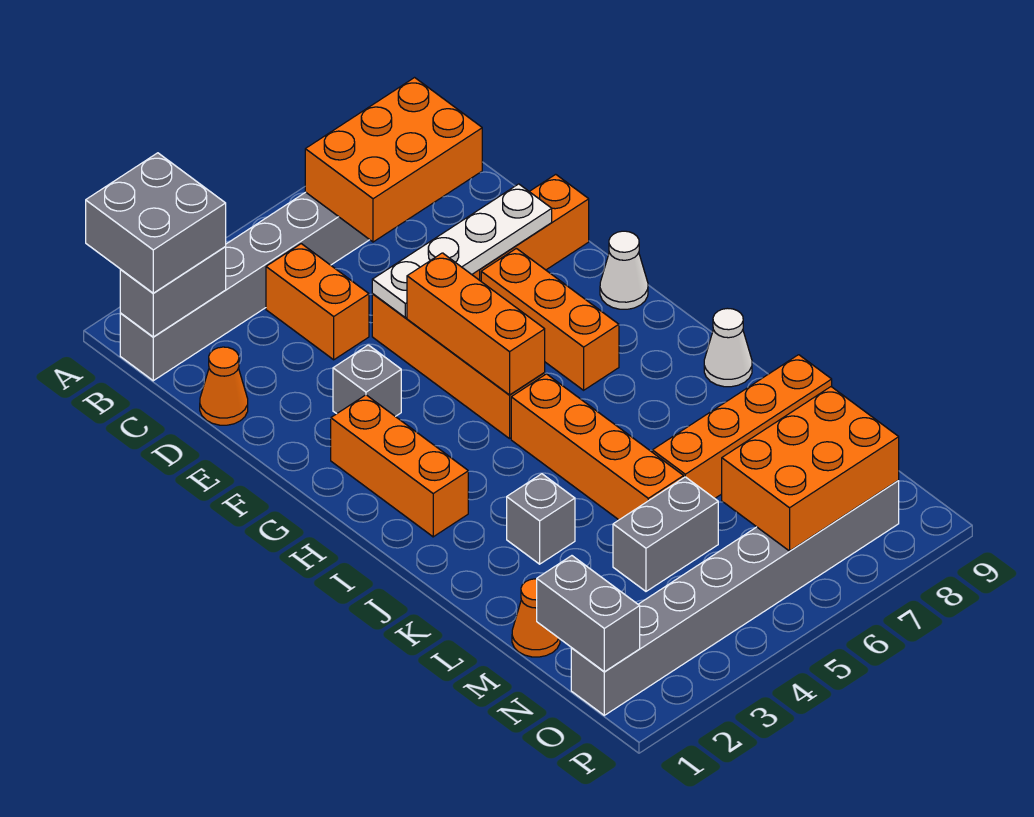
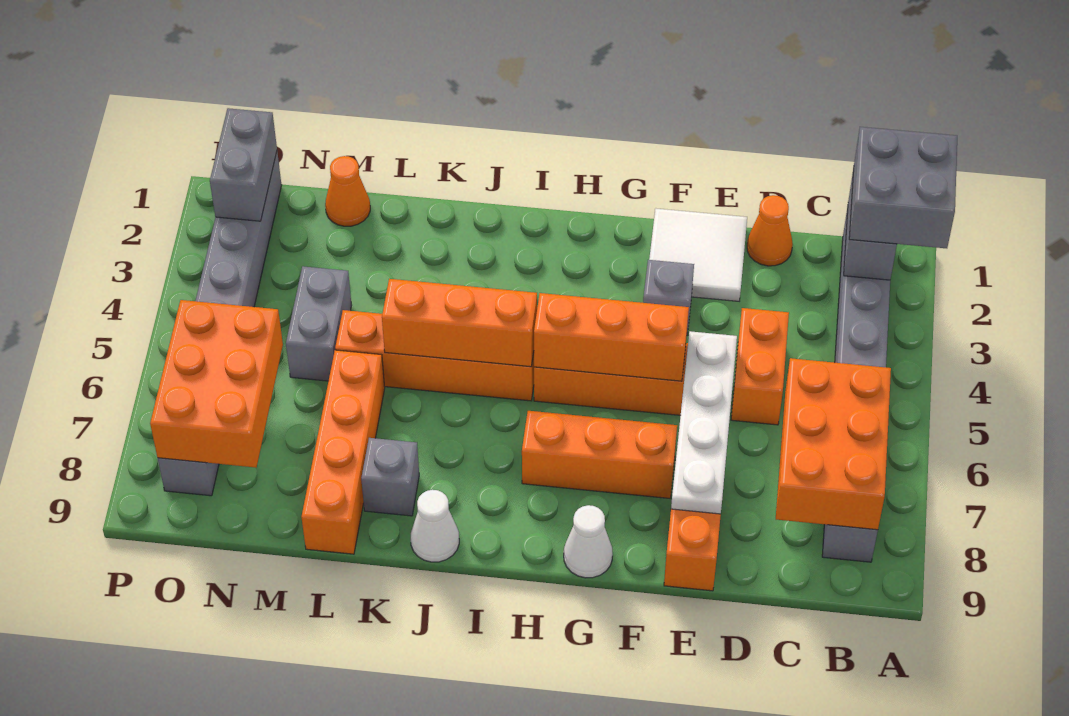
orange 1x2 brick [266,244,369,360] -> orange 1x2 brick turned to [731,308,789,425]
none -> white 2x2 tile [649,209,747,301]
orange 1x3 brick [331,395,468,537] -> orange 1x3 brick moved to [382,279,537,367]
grey 1x1 brick [507,474,575,564] -> grey 1x1 brick moved to [361,438,419,516]
grey 1x2 brick [537,556,640,672] -> grey 1x2 brick turned to [210,108,277,221]

